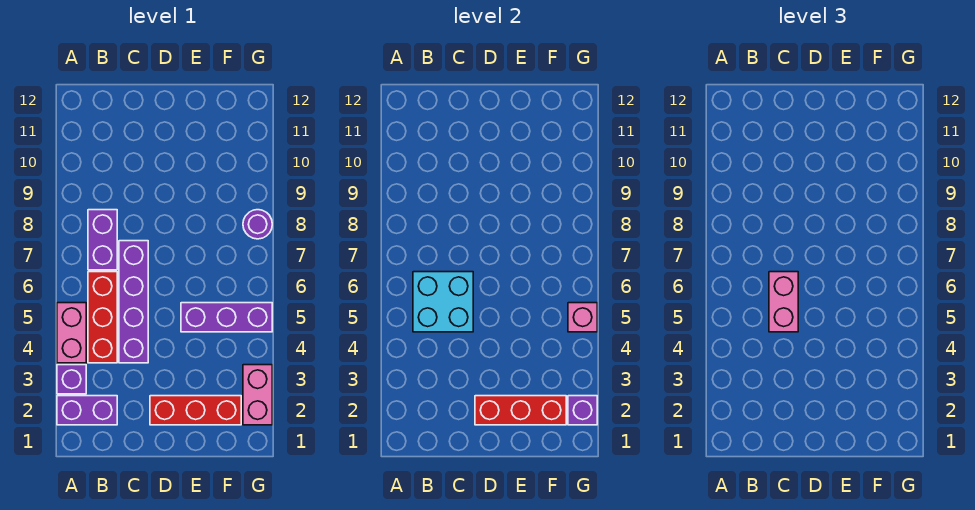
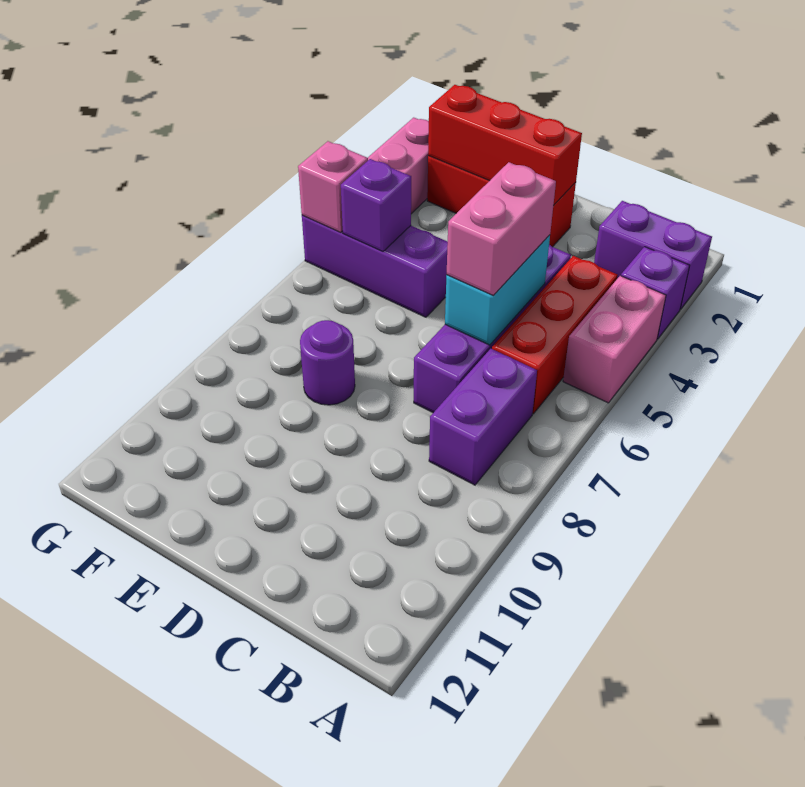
cyan 2x2 brick [413,272,473,332] -> cyan 1x2 brick [445,235,550,345]
purple 1x1 brick [568,396,597,425] -> purple 1x1 brick moved to [341,159,411,251]
purple 1x1 round brick [243,210,272,239] -> purple 1x1 round brick moved to [300,320,355,405]

